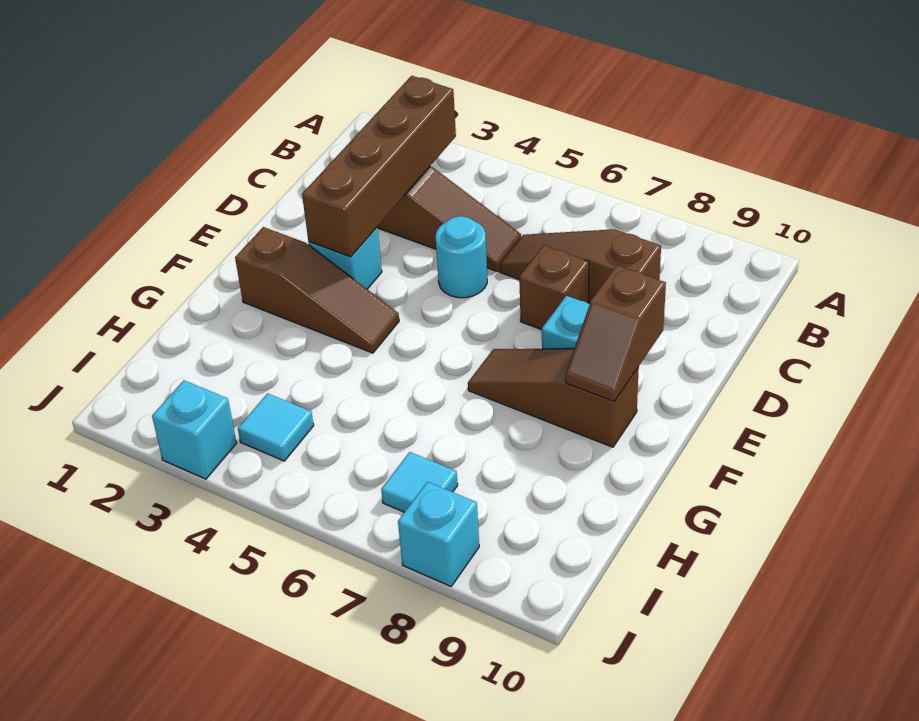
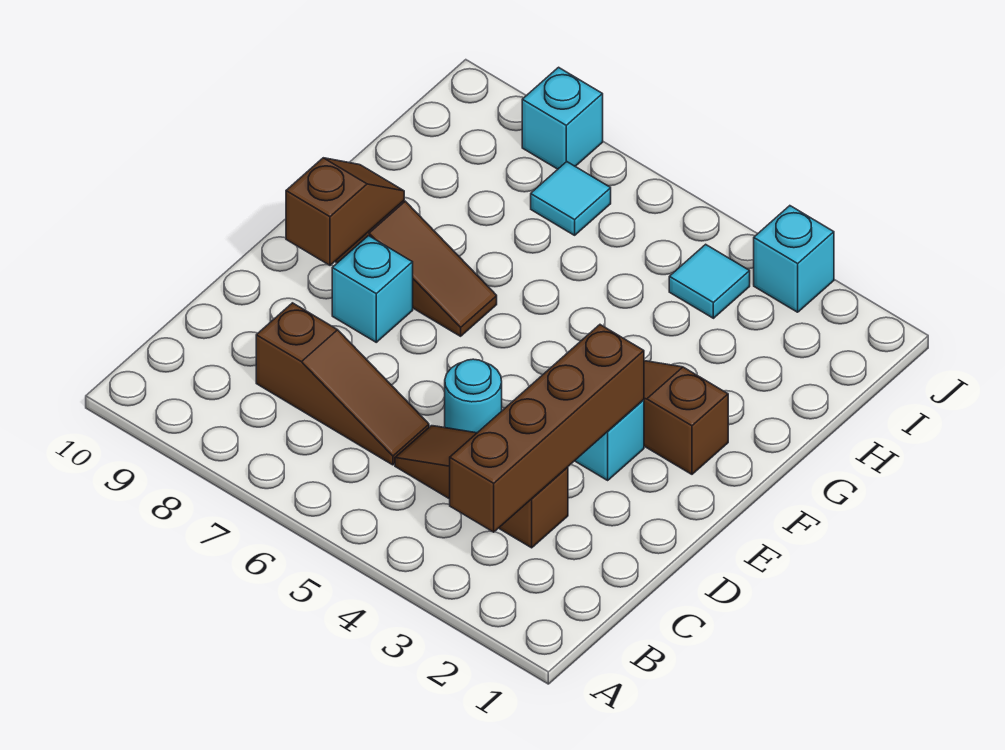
brown 1x1 brick [519,246,589,330] -> none

